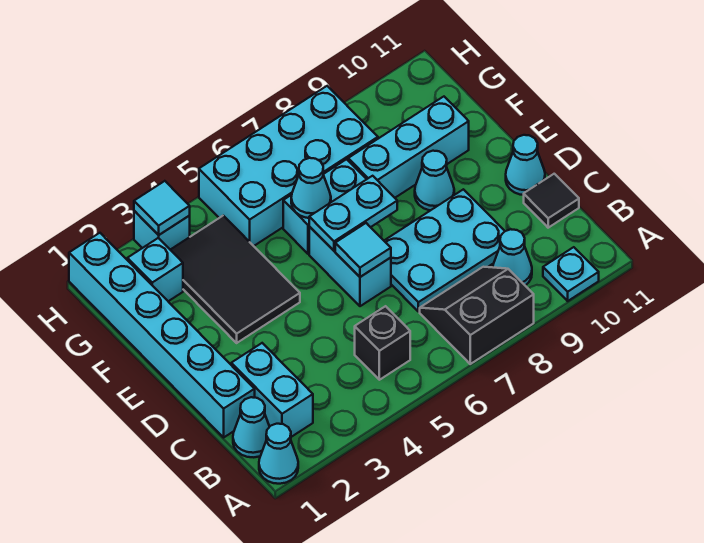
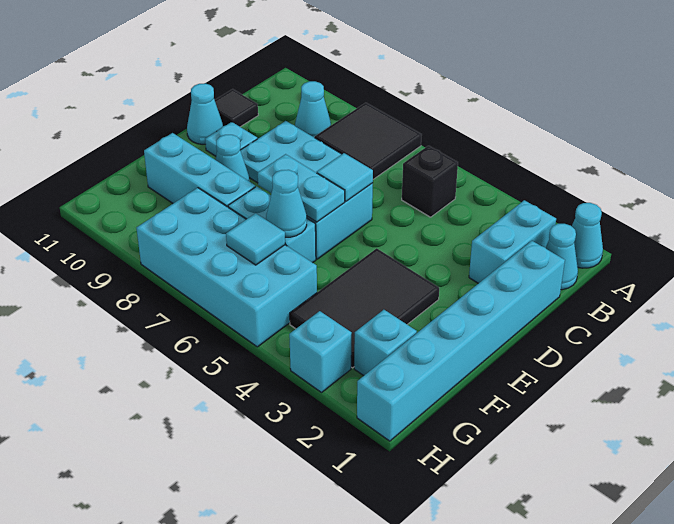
black 2x2 slope [420,267,534,364] -> black 2x2 tile [315,103,422,179]
cyan 1x1 plate [543,247,599,301] -> cyan 1x1 plate moved to [205,122,257,156]
cyan 1x1 tile [134,181,190,235] -> cyan 1x1 tile moved to [226,213,285,265]

